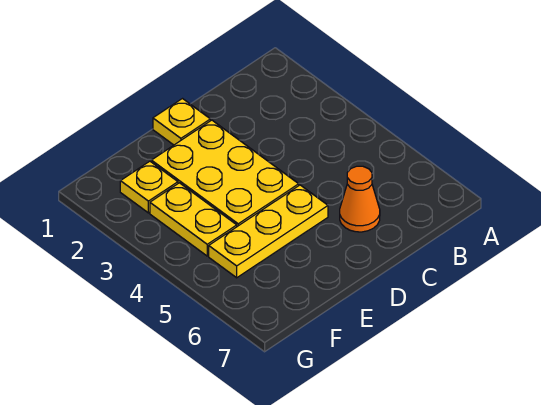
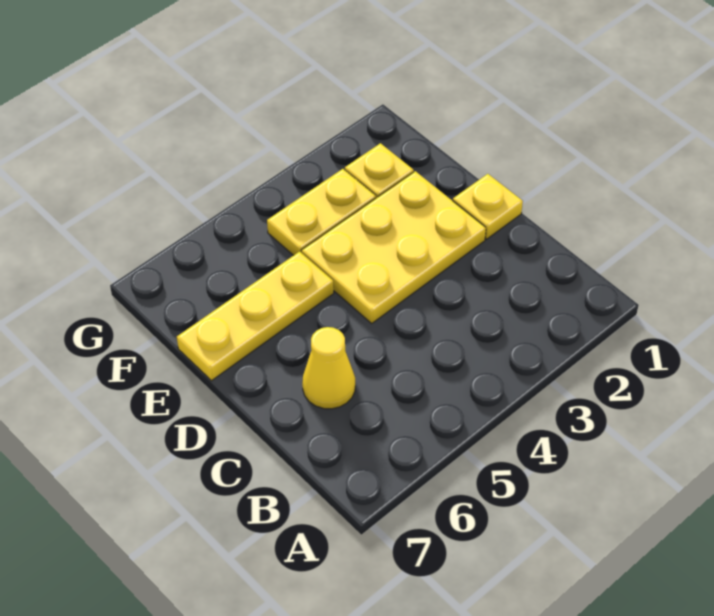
orange 1x1 cone [340,166,380,232] -> yellow 1x1 cone [302,327,355,409]
yellow 1x3 plate [209,185,328,278] -> yellow 1x3 plate turned to [177,252,334,381]

